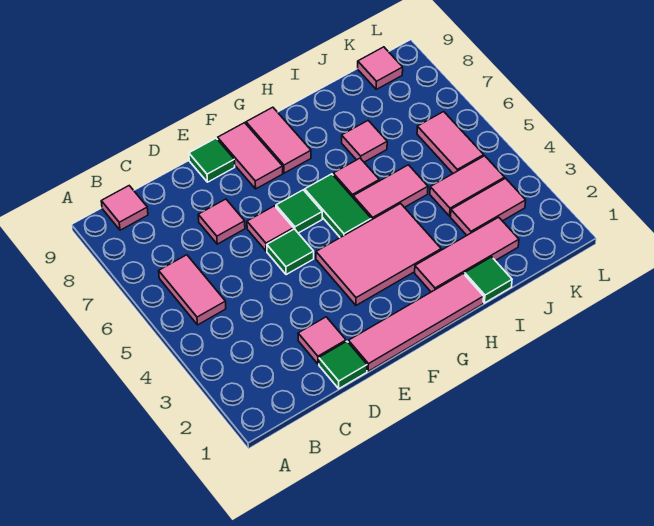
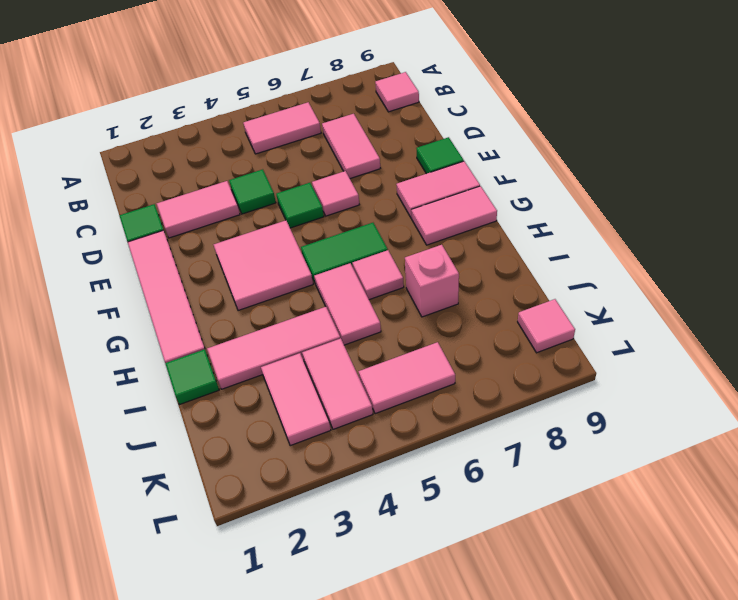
pink 1x1 tile [298,317,346,364] -> pink 1x2 tile [157,181,240,238]
pink 1x1 tile [198,199,245,244] -> pink 1x2 tile [322,114,380,179]
pink 2x3 tile [316,203,441,305] -> pink 2x2 tile [214,220,313,311]
green 1x1 tile [276,190,322,233] -> green 1x1 tile moved to [229,169,276,214]
pink 1x3 tile [415,217,519,292] -> pink 1x3 tile turned to [207,307,340,389]
pink 1x1 tile [342,121,387,162] -> pink 1x1 brick [405,245,459,317]

